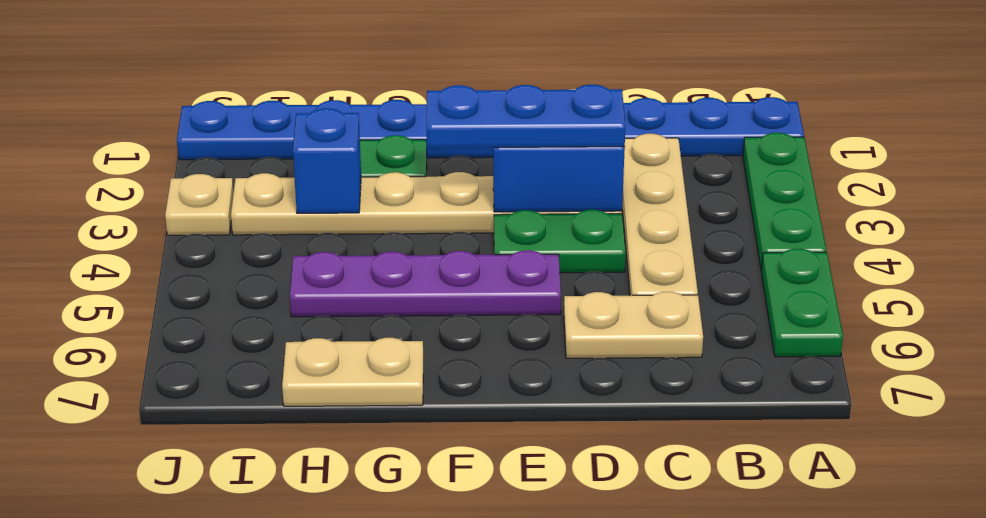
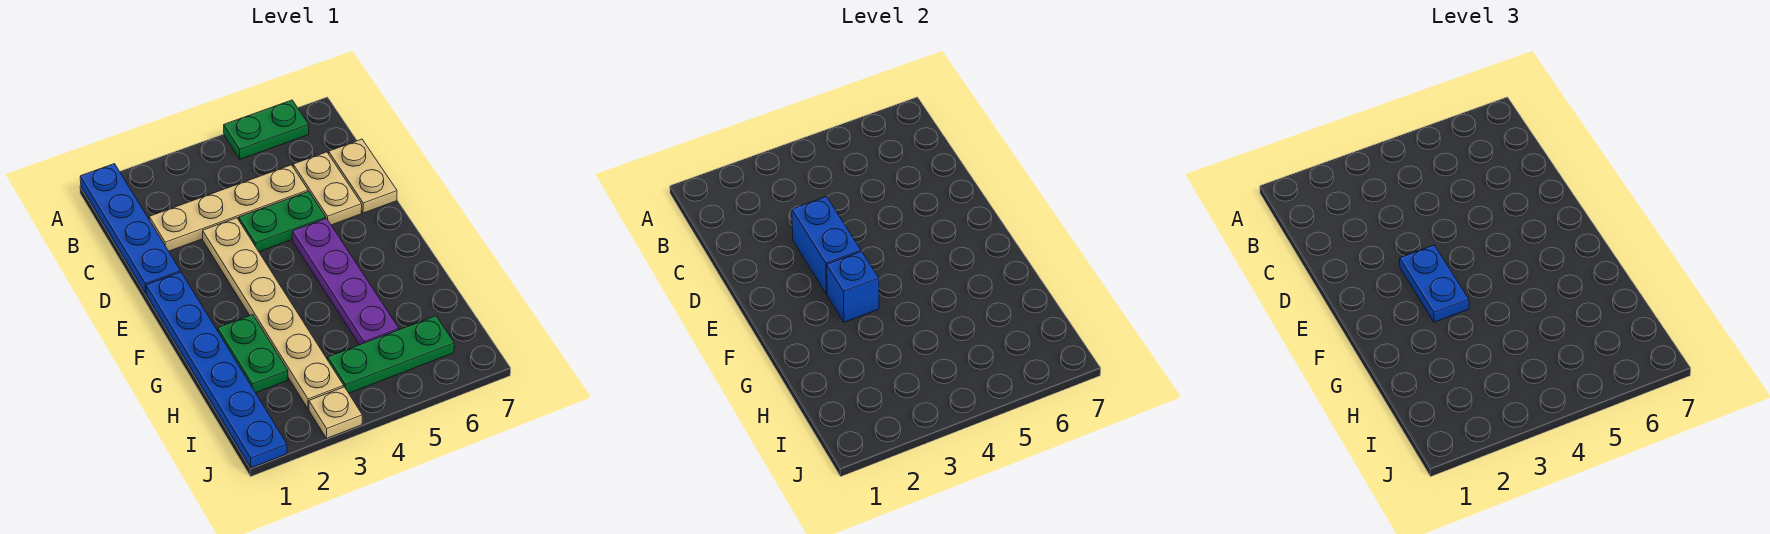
green 1x3 plate [743,133,826,271] -> green 1x3 plate moved to [328,316,454,393]
blue 1x3 plate [427,85,625,148] -> blue 1x2 plate [1400,245,1469,322]
green 1x2 plate [494,210,626,273] -> green 1x2 plate turned to [239,191,326,252]
tan 1x2 plate [282,338,423,406] -> tan 1x2 plate moved to [329,139,397,213]
blue 1x1 brick [293,108,361,213] -> blue 1x1 brick moved to [827,251,879,322]

